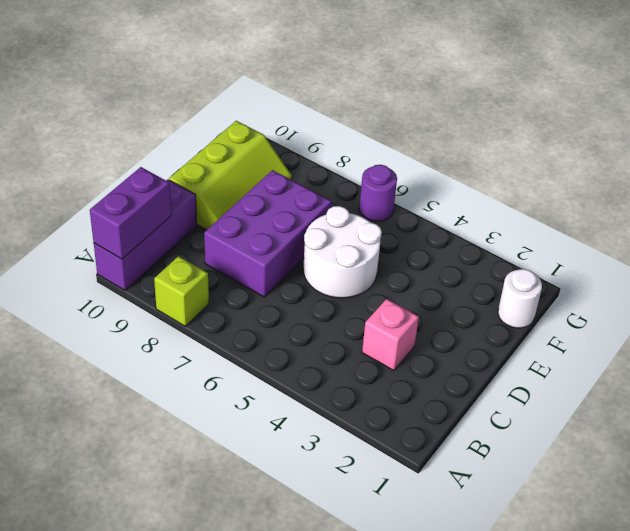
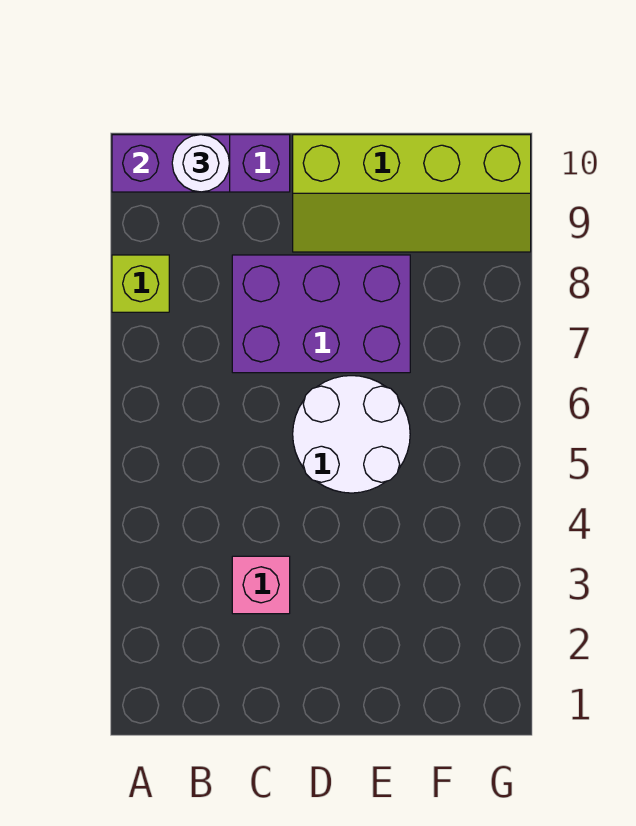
lime 2x3 slope [169,121,292,230] -> lime 2x4 slope [293,135,531,252]
white 1x1 round brick [498,269,542,328] -> white 1x1 round brick moved to [172,135,230,192]
purple 1x1 round brick [359,165,397,221] -> none

